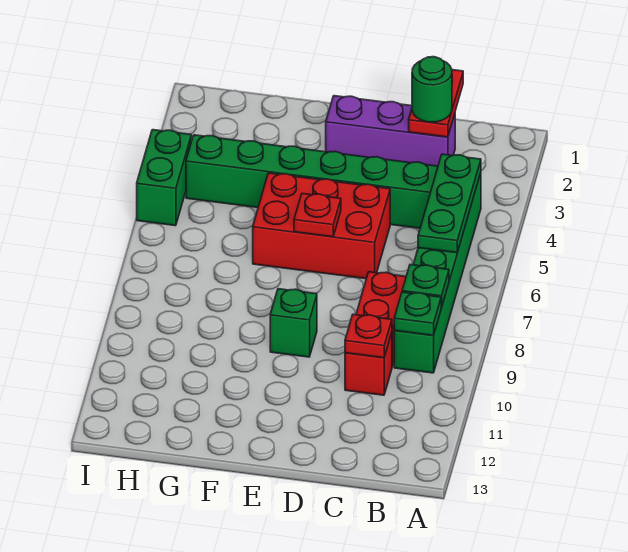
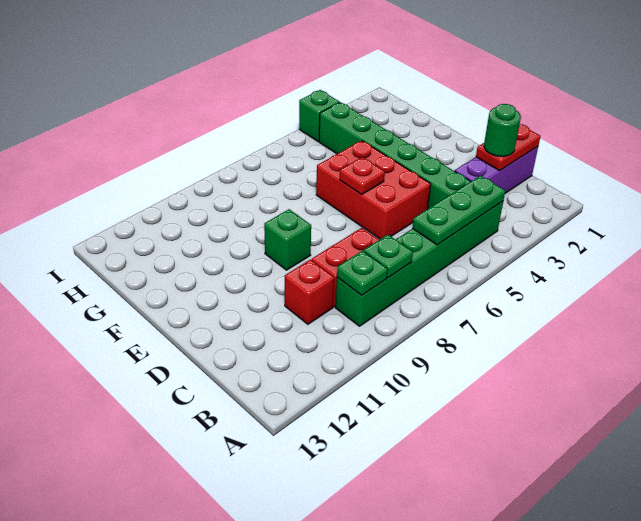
purple 1x3 brick [326,96,455,166] -> purple 1x3 brick turned to [455,147,538,193]
red 1x1 plate [345,314,392,358] -> none
green 1x2 brick [137,130,191,226] -> green 1x1 brick [299,90,340,141]

